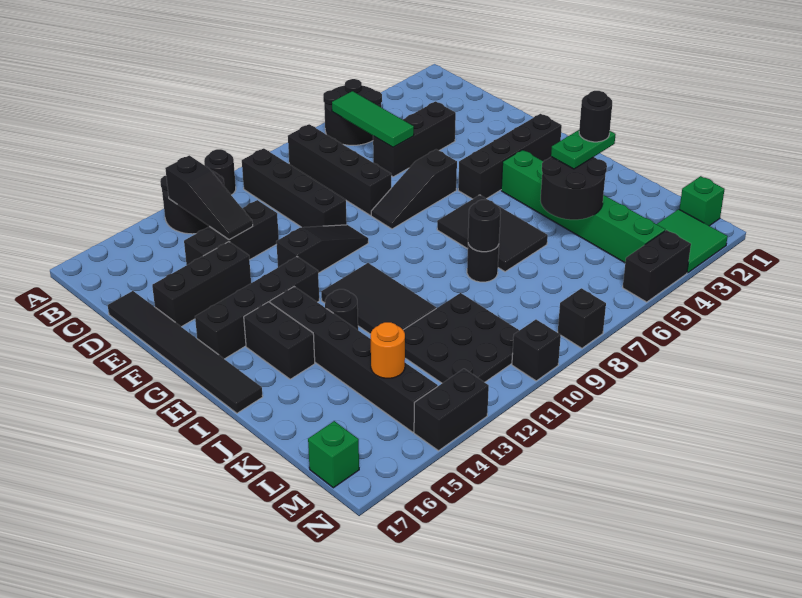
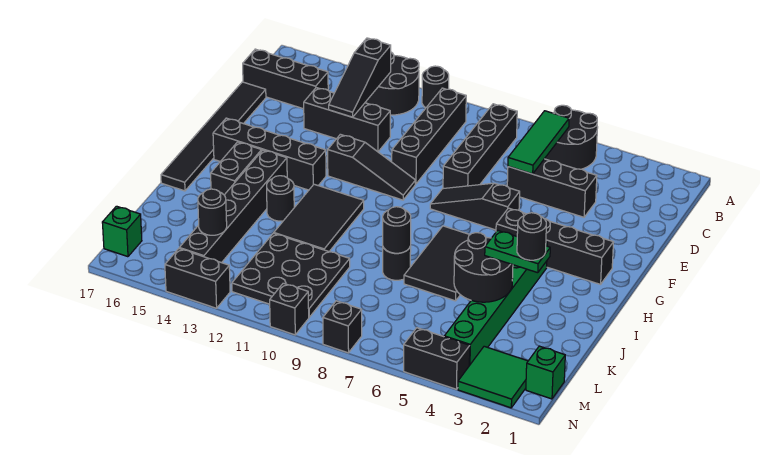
black 1x3 brick [152,242,251,327] -> black 1x3 brick moved to [243,49,328,109]
orange 1x1 round brick [371,322,405,378] -> black 1x1 round brick [198,189,227,235]

